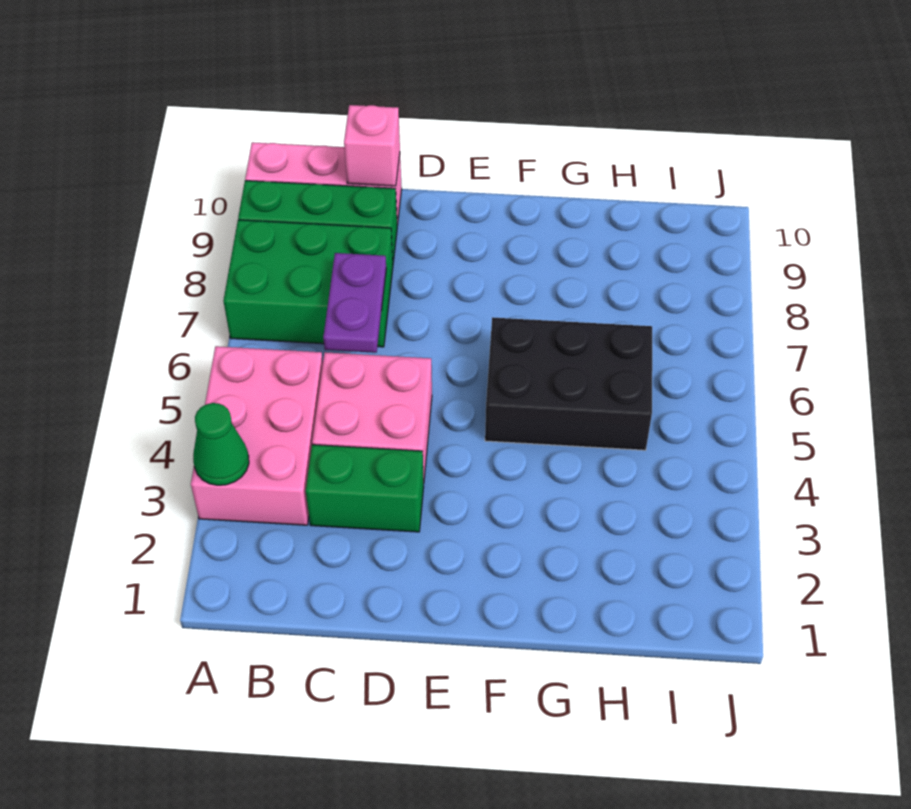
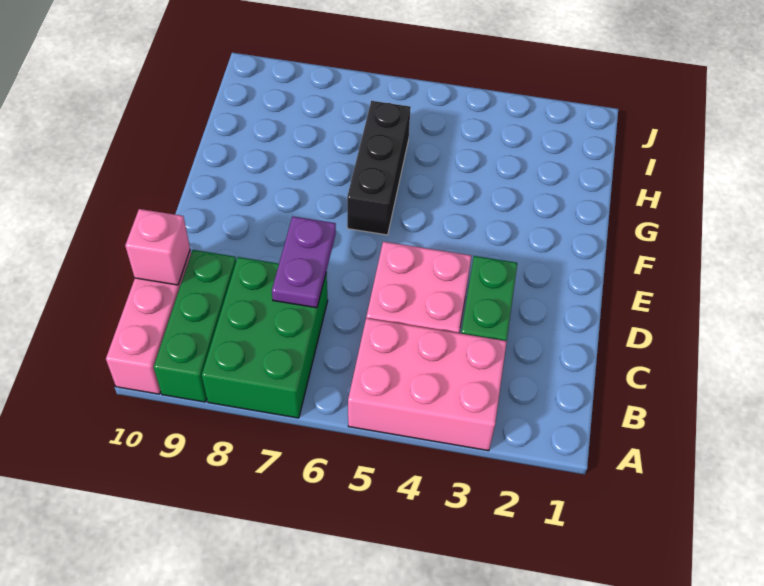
green 1x1 cone [193,403,249,485] -> none
purple 1x2 plate [323,253,386,353] -> purple 1x2 plate turned to [272,217,336,308]
black 2x3 brick [485,317,652,450] -> black 1x3 brick [347,101,411,235]

